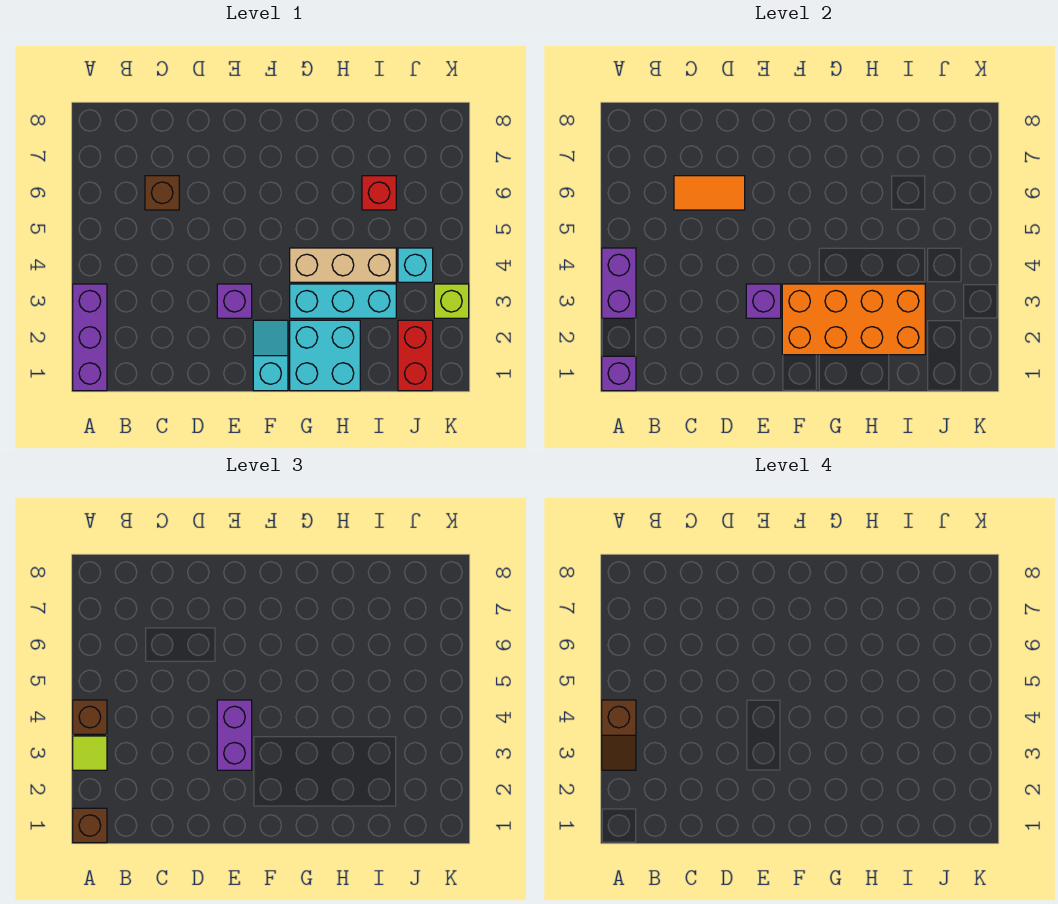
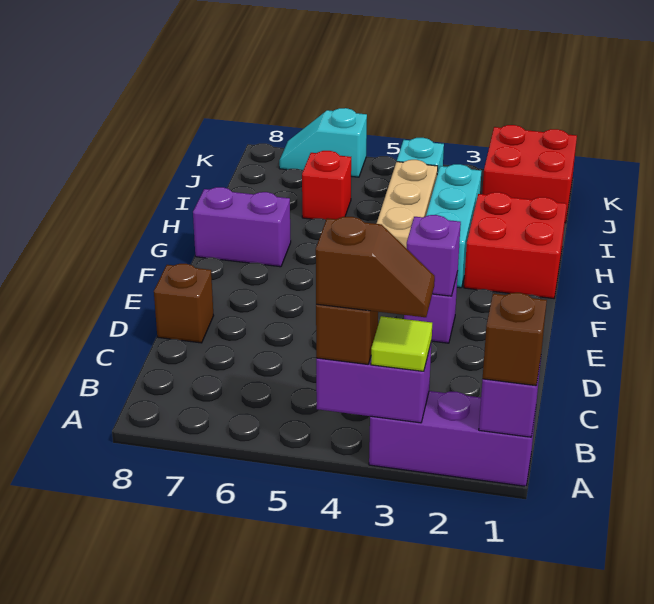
brown 1x1 brick [145,176,179,210] -> brown 1x1 brick moved to [154,264,214,343]
orange 1x2 tile [674,176,745,210] -> none
purple 1x2 brick [217,700,252,770] -> purple 1x2 brick moved to [193,187,291,267]
cyan 1x2 slope [253,320,288,391] -> cyan 1x2 slope moved to [279,108,367,177]
orange 2x4 brick [782,284,925,355] -> none
cyan 2x2 brick [290,320,360,391] -> red 2x2 brick [464,192,567,298]
red 1x2 brick [398,320,433,391] -> red 2x2 brick [482,125,577,223]
lime 1x1 brick [434,284,469,318] -> none

